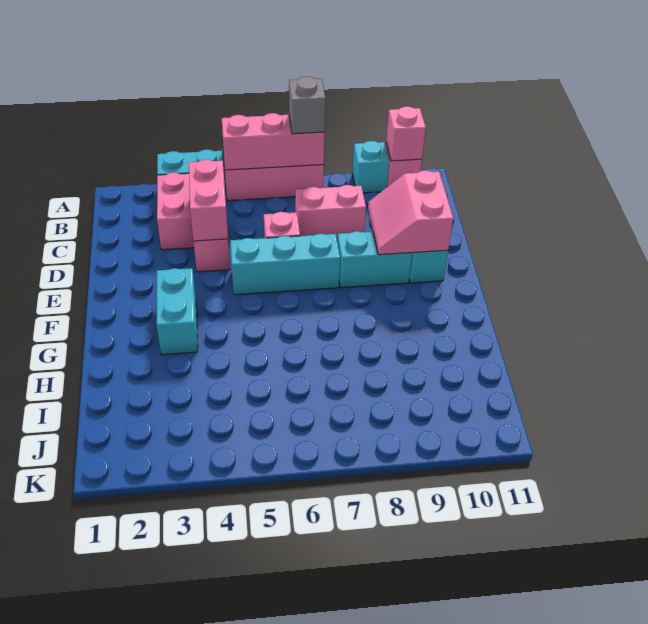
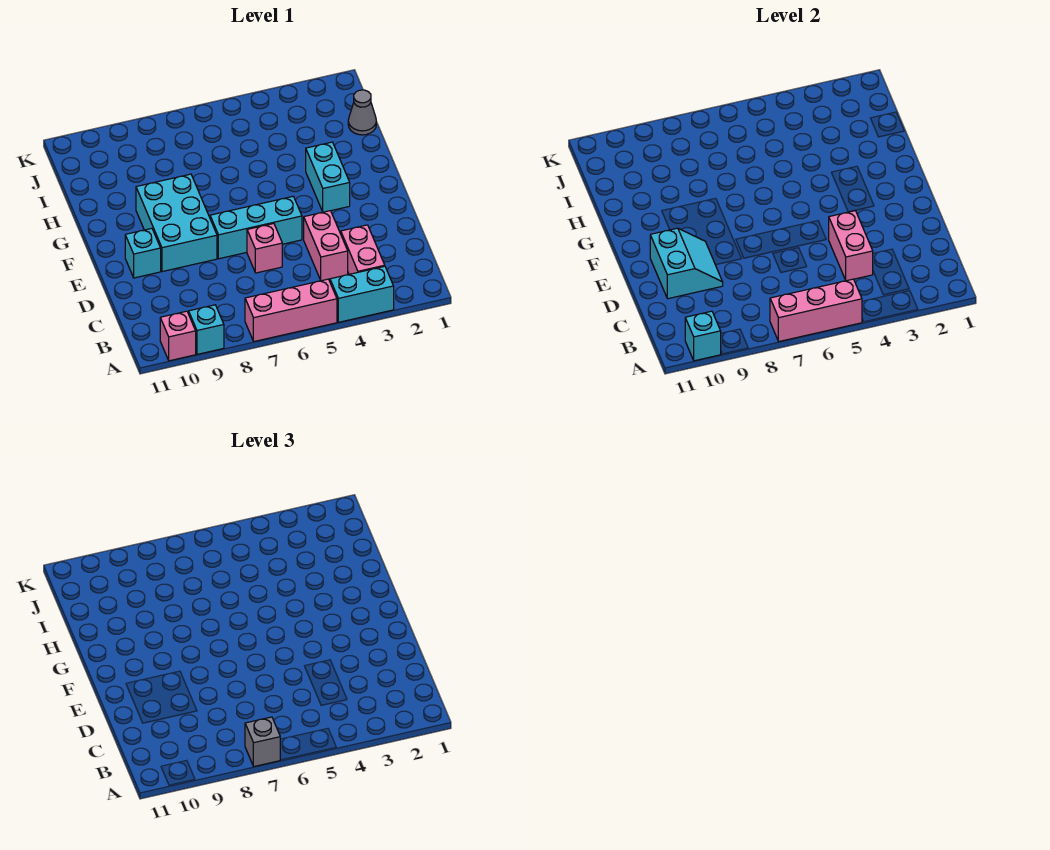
pink 1x1 brick [386,106,426,161] -> cyan 1x1 brick [685,311,721,361]
pink 1x2 brick [295,185,366,238] -> none
pink 2x2 slope [368,170,453,255] -> cyan 2x2 slope [650,228,723,299]
cyan 1x2 brick [337,231,412,288] -> cyan 2x3 brick [136,174,217,272]
none -> grey 1x1 cone [348,90,376,135]

